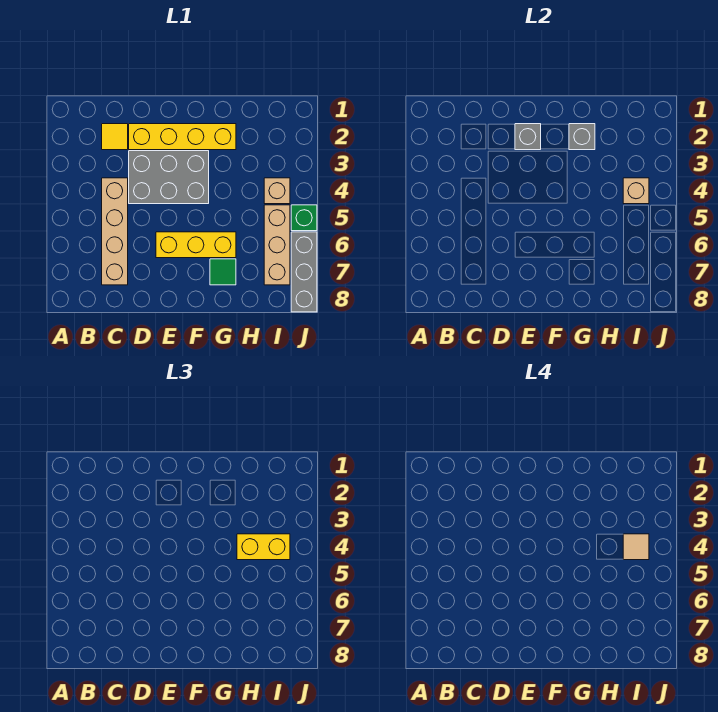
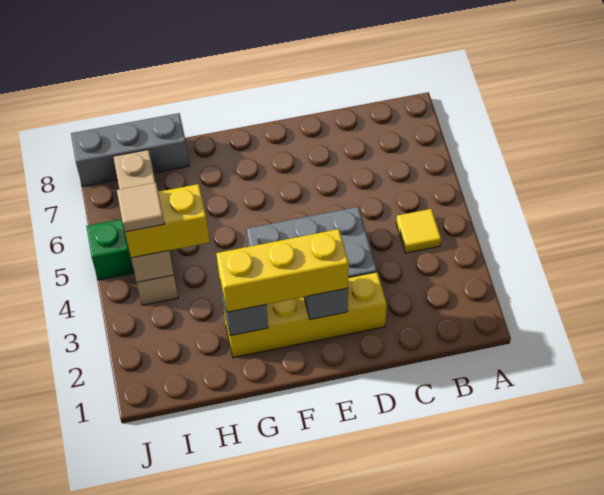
yellow 1x1 tile [102,124,128,150] -> yellow 1x1 tile moved to [396,209,441,253]
tan 1x4 brick [102,178,128,285] -> none
yellow 1x3 brick [156,232,236,258] -> yellow 1x3 brick moved to [216,229,349,312]
green 1x1 tile [210,259,236,285] -> none
grey 1x3 brick [291,232,317,312] -> grey 1x3 brick turned to [71,113,189,187]

